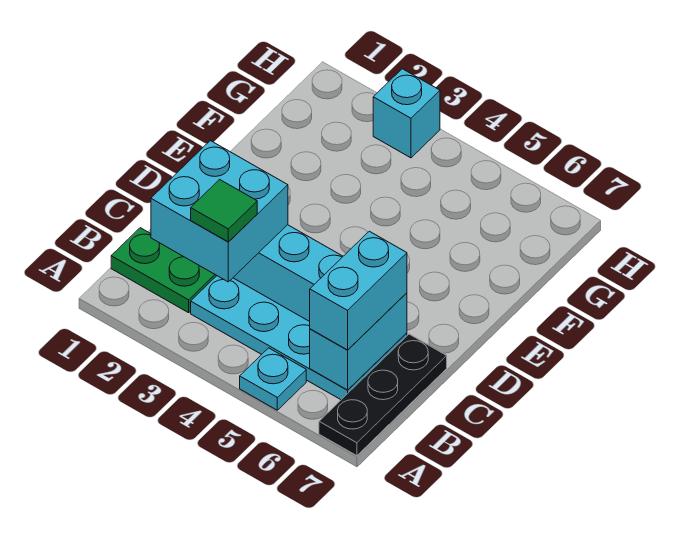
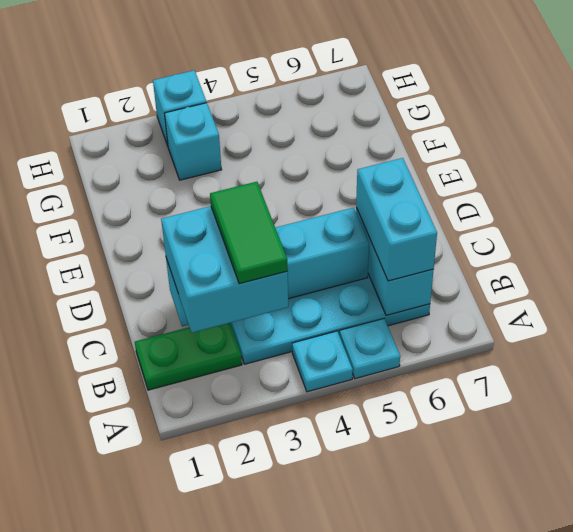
none -> cyan 1x1 plate [292,331,353,392]
black 1x3 plate [319,334,447,456] -> none
green 1x1 tile [191,180,257,242] -> green 1x2 tile [210,182,288,284]
none -> cyan 1x1 brick [165,103,222,180]

